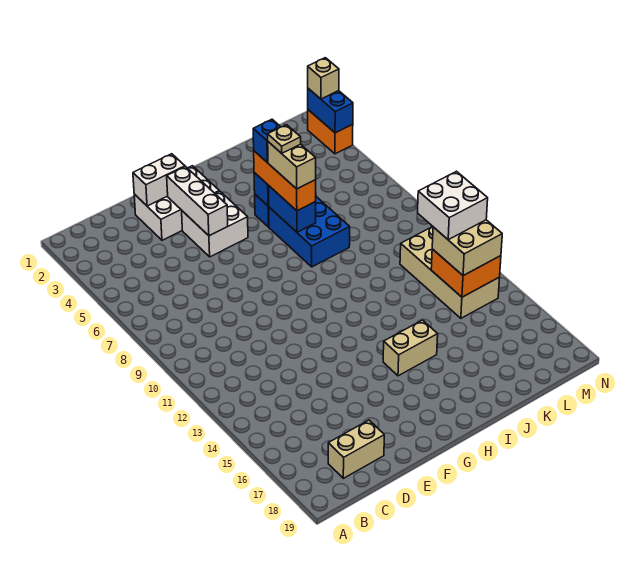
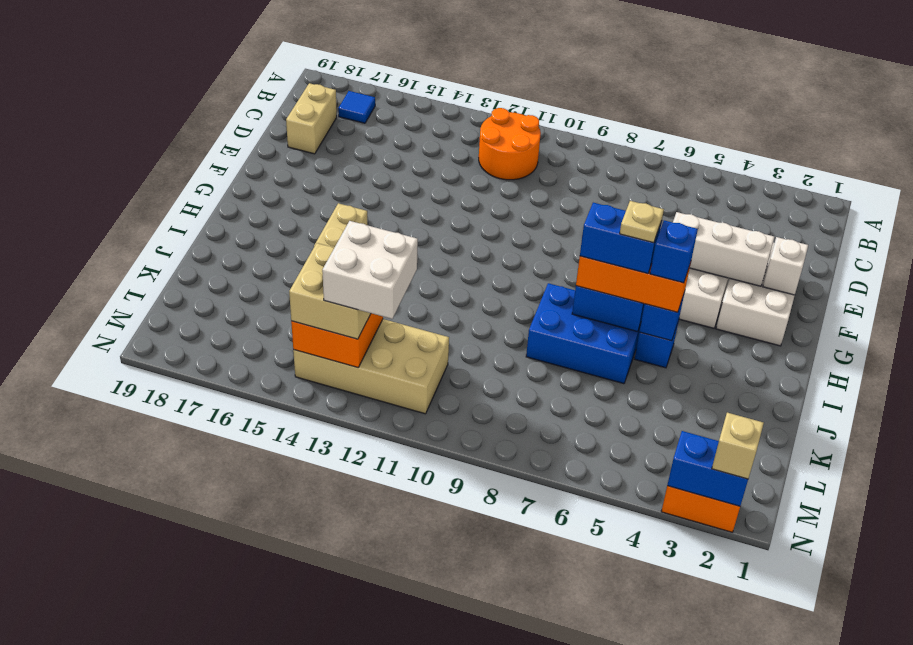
none -> orange 2x2 round brick [479,108,541,180]
none -> blue 1x1 tile [338,91,375,123]
white 1x2 brick [133,154,185,206] -> white 1x1 brick [763,237,808,295]
tan 1x2 brick [268,142,316,189] -> blue 1x2 brick [580,203,662,274]

